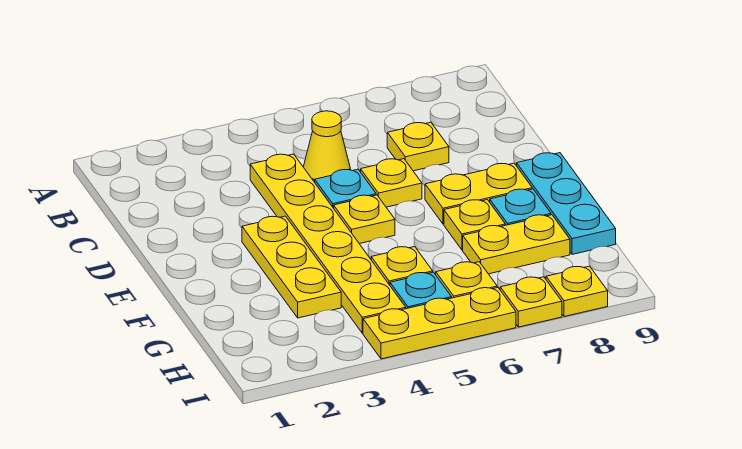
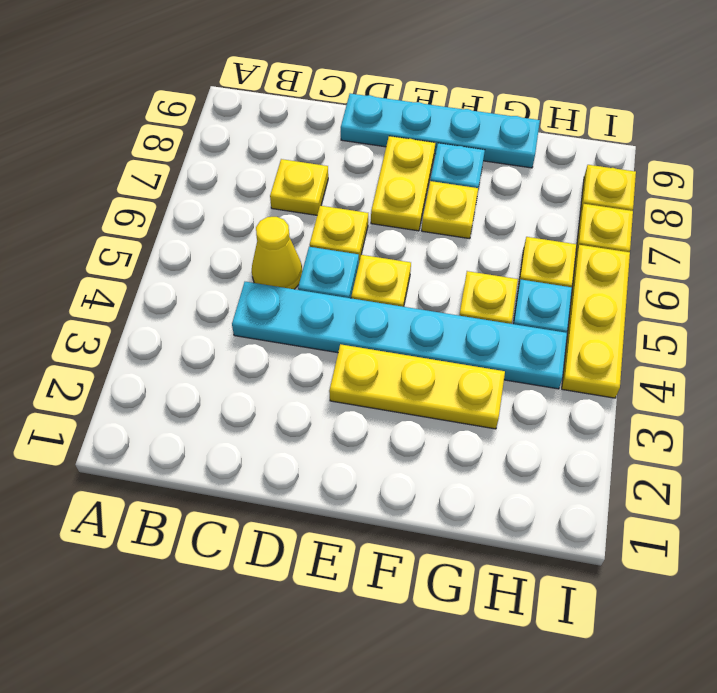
yellow 1x6 plate [250,154,406,333] -> cyan 1x6 plate [232,282,567,389]
cyan 1x3 plate [517,153,616,254] -> cyan 1x4 plate [341,94,540,168]
yellow 1x2 plate [463,215,570,274] -> none

